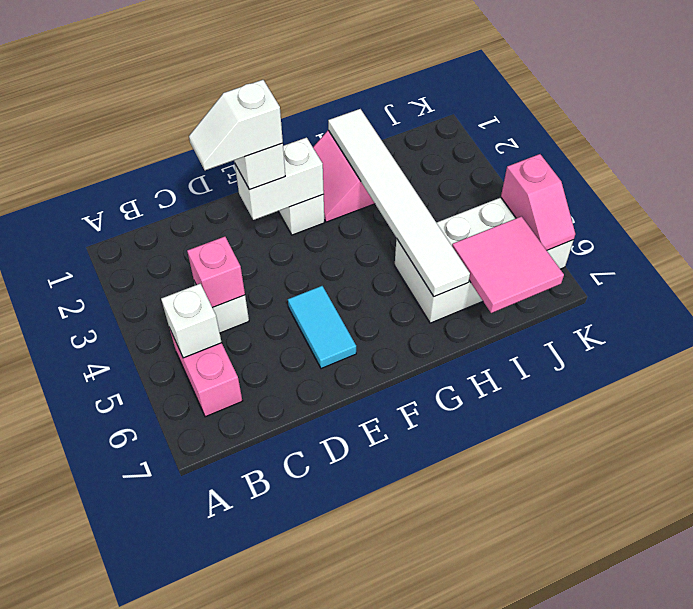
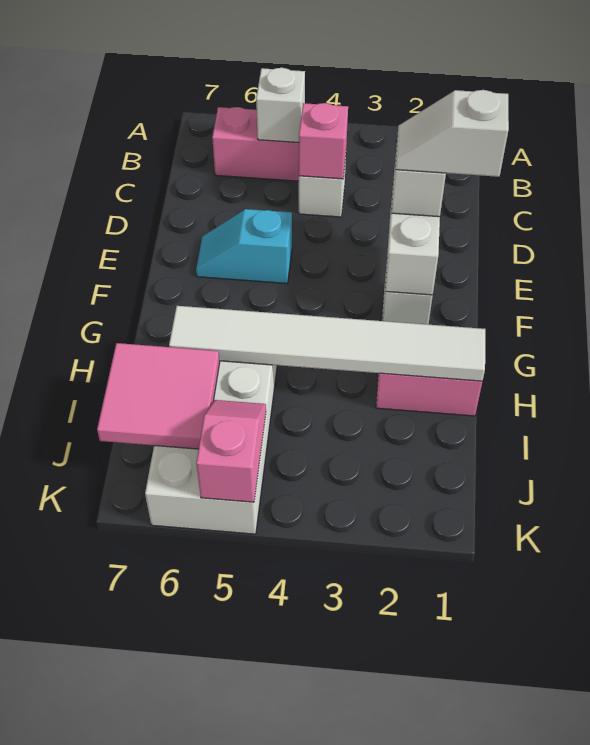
white 1x2 slope [189,80,283,170] -> white 1x2 slope turned to [395,90,509,177]
cyan 1x2 tile [288,286,356,369] -> cyan 1x2 slope [196,209,292,283]
pink 1x2 slope [501,154,575,250] -> pink 1x2 slope turned to [196,400,266,502]

